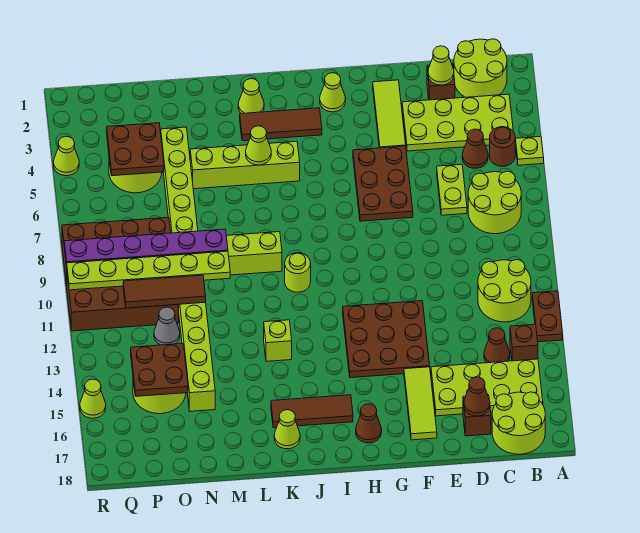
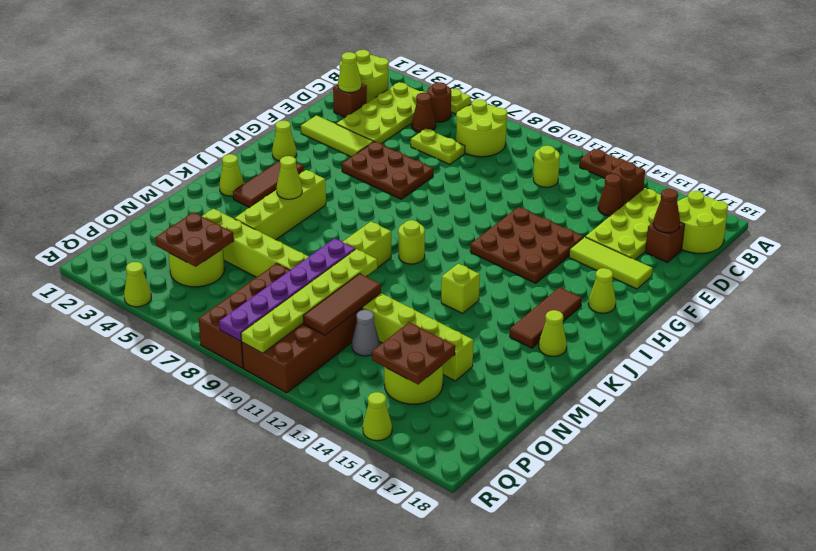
lime 2x2 round brick [478,260,531,322] -> lime 1x1 round brick [533,146,560,187]
brown 1x1 cone [356,404,382,443] -> lime 1x1 cone [588,268,616,313]

